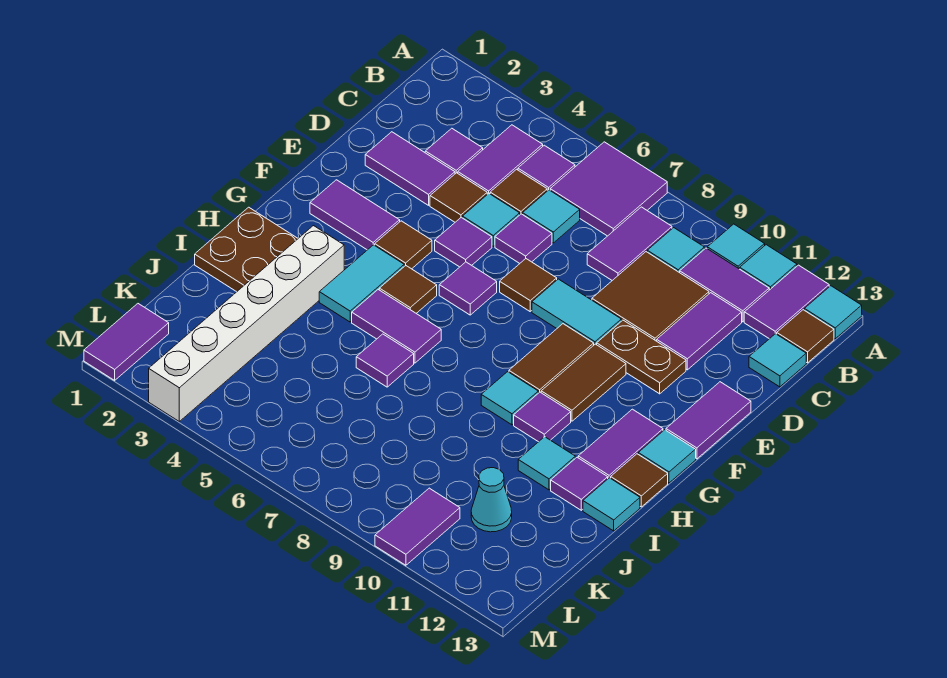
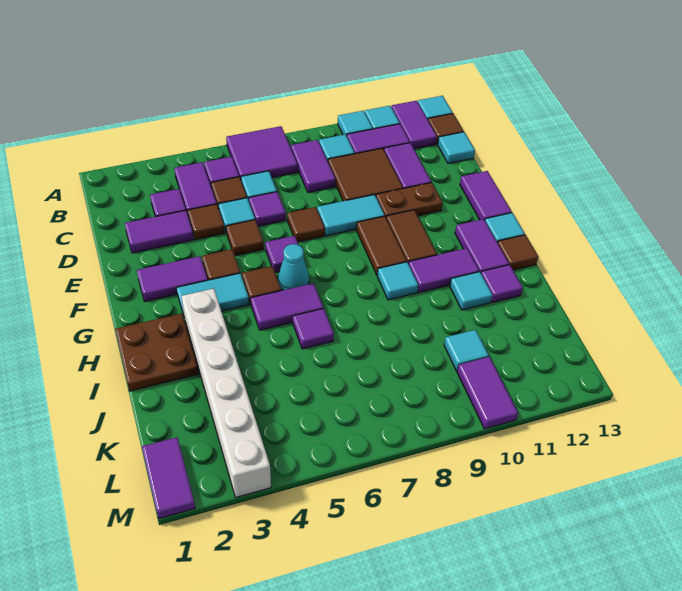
purple 1x1 tile [435,217,492,267] -> brown 1x1 tile [226,220,264,256]
cyan 1x2 tile [319,245,404,322] -> cyan 1x2 tile turned to [177,273,249,316]
purple 1x1 tile [514,392,571,442] -> purple 1x2 tile [408,248,479,292]
cyan 1x1 tile [583,478,640,531] -> cyan 1x1 tile moved to [444,330,489,371]
cyan 1x1 cone [471,468,512,532] -> cyan 1x1 cone moved to [278,244,309,290]

